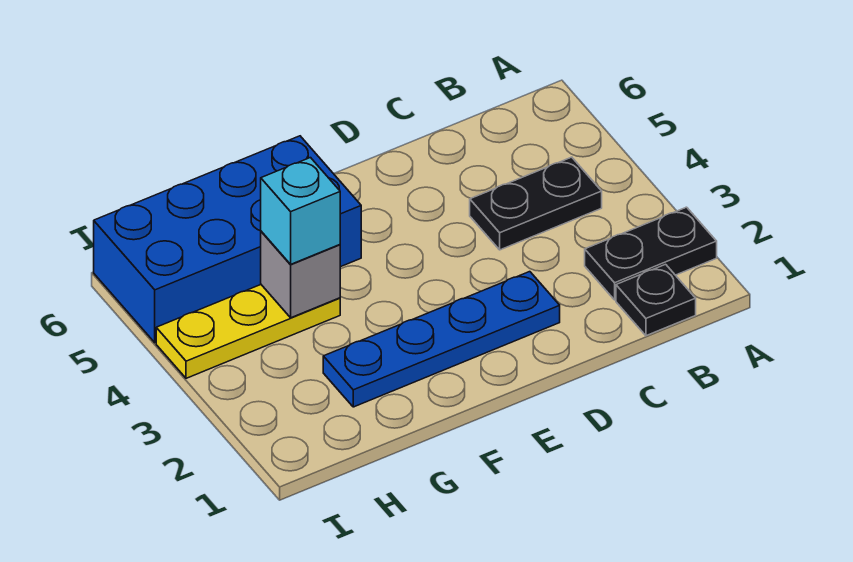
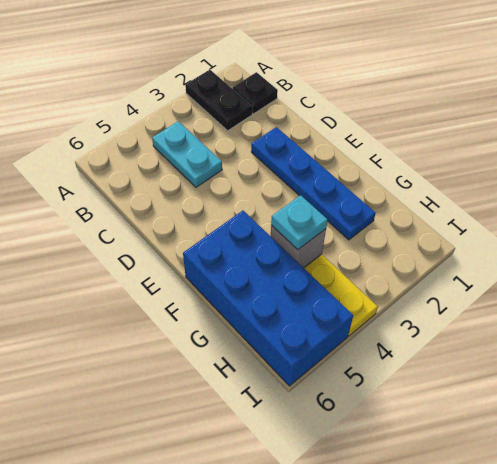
black 1x2 plate [470,157,602,250] -> cyan 1x2 plate [152,121,222,187]
cyan 1x1 brick [261,158,340,264] -> cyan 1x1 plate [271,195,328,250]

